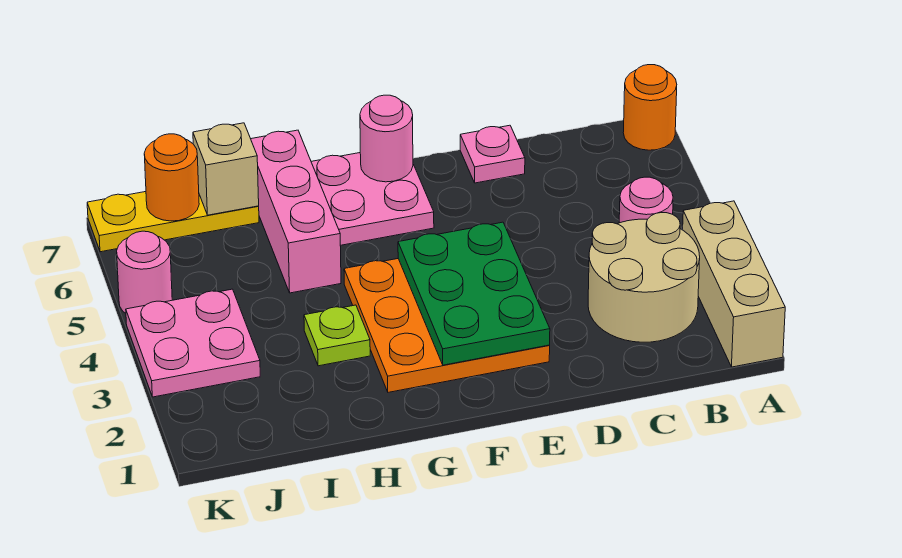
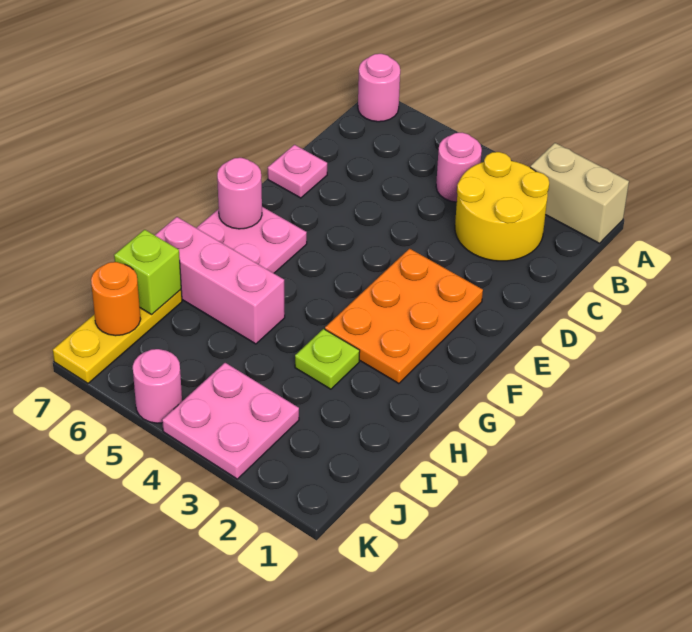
tan 1x3 brick [683,201,785,367] -> tan 1x2 brick [530,143,629,243]
orange 1x1 round brick [623,65,677,150] -> pink 1x1 round brick [358,54,400,122]
tan 2x2 round brick [588,213,700,342] -> yellow 2x2 round brick [455,152,549,261]
orange 3x3 plate [344,259,550,392] -> orange 2x3 plate [325,249,483,384]
green 2x3 plate [398,222,550,365] -> none
tan 1x1 brick [193,123,259,215] -> lime 1x1 brick [114,230,181,314]

